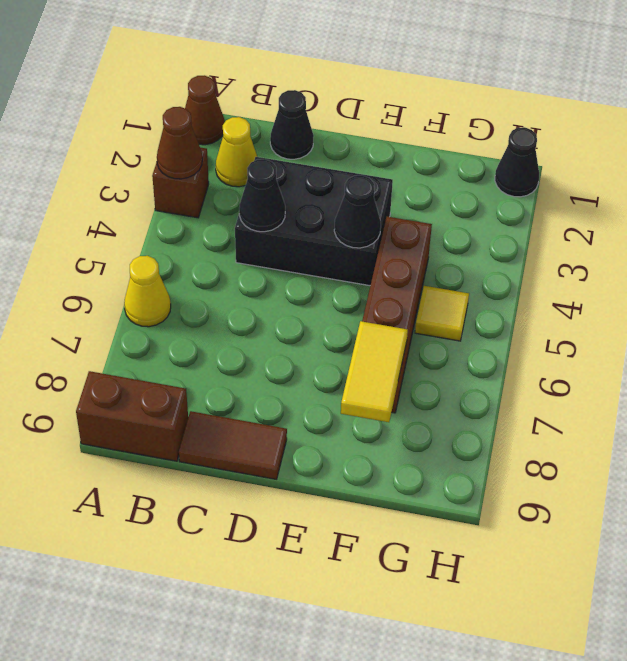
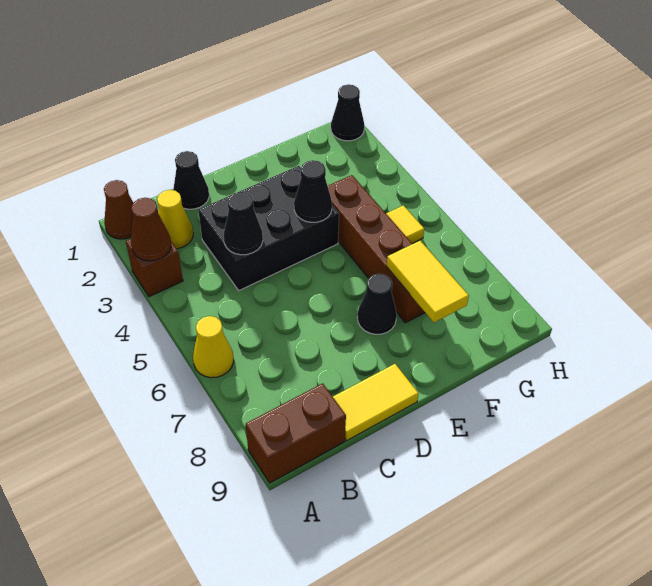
brown 1x2 tile [179,411,287,479] -> yellow 1x2 tile [333,364,419,441]
none -> black 1x1 cone [357,274,397,334]

